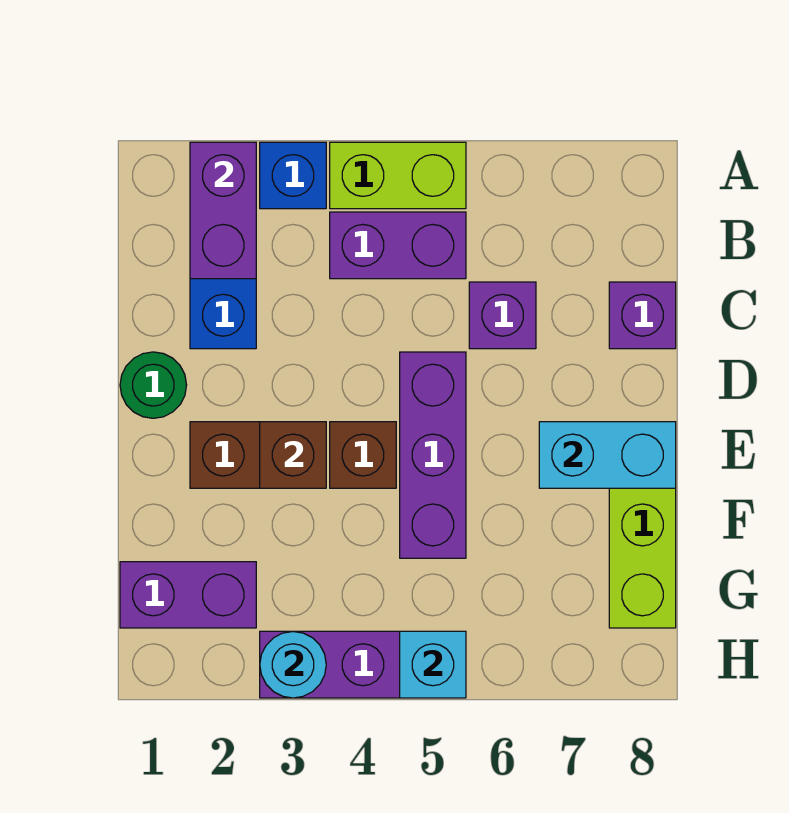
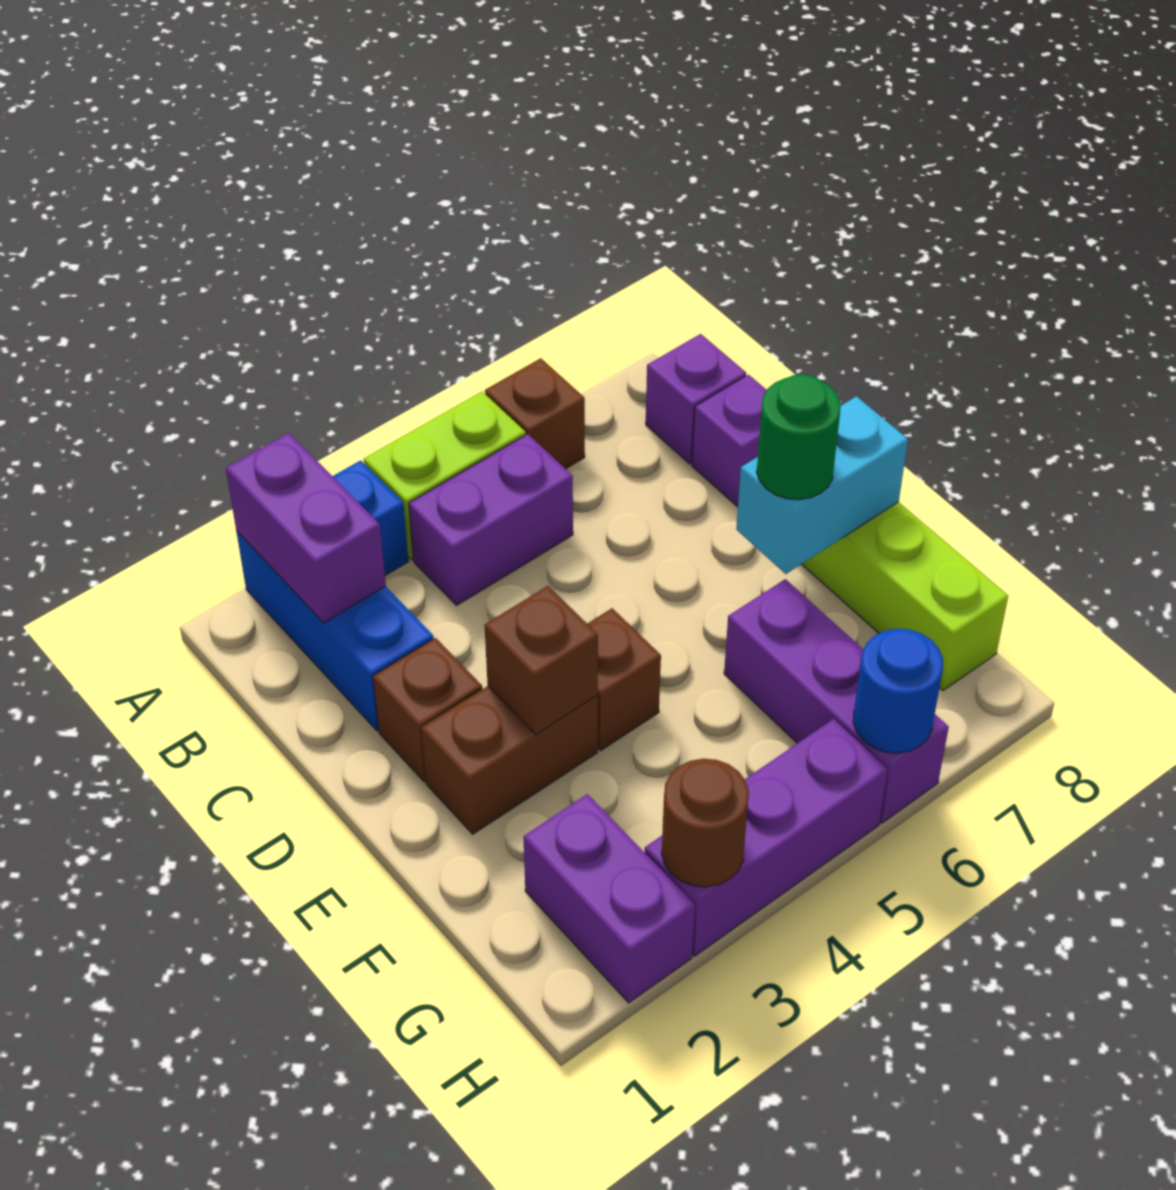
none -> brown 1x1 brick [485,358,585,469]
purple 1x1 brick [469,282,536,349] -> purple 1x1 brick moved to [646,334,746,464]
green 1x1 round brick [120,352,187,418] -> green 1x1 round brick moved to [757,374,841,500]
none -> brown 1x1 brick [373,638,482,782]
purple 1x3 brick [400,352,466,558] -> purple 1x3 brick moved to [724,579,949,823]
purple 1x2 brick [120,562,256,628] -> purple 1x2 brick turned to [523,794,695,1003]
cyan 1x1 round brick [260,632,326,698] -> brown 1x1 round brick [662,759,749,887]
cyan 1x1 brick [400,631,466,698] -> none
none -> blue 1x1 round brick [853,629,943,753]

